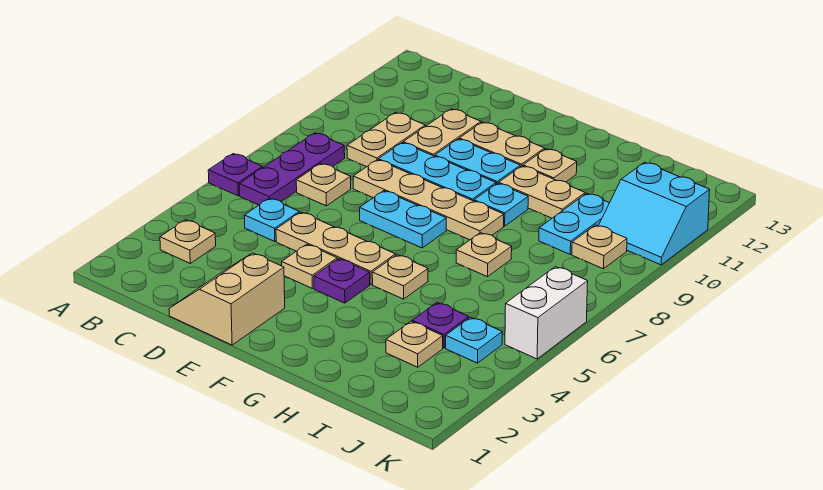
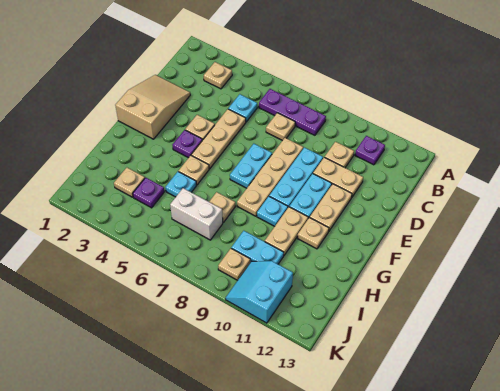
purple 1x1 plate [208,154,263,196] -> purple 1x1 plate moved to [355,136,385,165]
tan 1x2 plate [347,113,425,167] -> tan 1x1 plate [325,142,354,168]
tan 2x2 slope [169,253,285,345] -> tan 2x3 slope [115,75,190,139]
cyan 1x1 plate [446,317,502,363] -> cyan 1x1 plate moved to [165,172,196,197]
white 1x2 brick [505,267,588,359] -> white 1x2 brick moved to [170,188,223,240]

